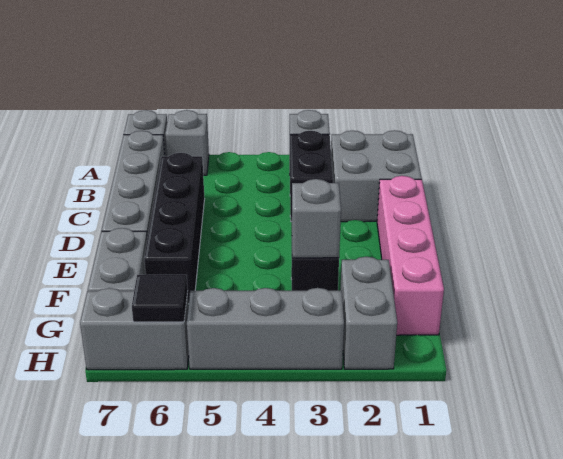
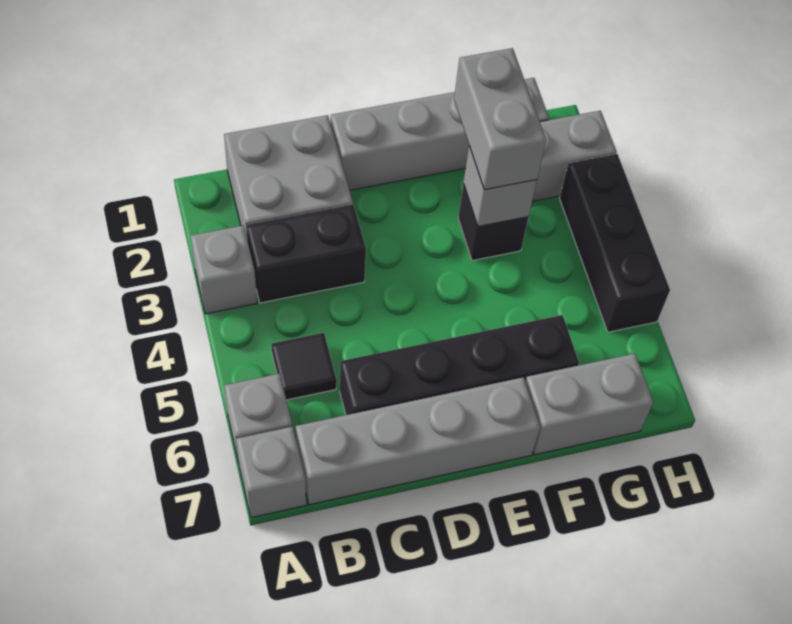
pink 1x4 brick [377,176,444,335] -> grey 1x4 brick [330,78,549,190]
grey 1x3 brick [187,288,344,369] -> black 1x3 brick [559,154,670,332]
grey 1x2 brick [80,288,189,370] -> grey 1x2 brick moved to [454,48,546,190]
black 1x1 tile [132,275,188,322] -> black 1x1 tile moved to [271,333,337,400]

